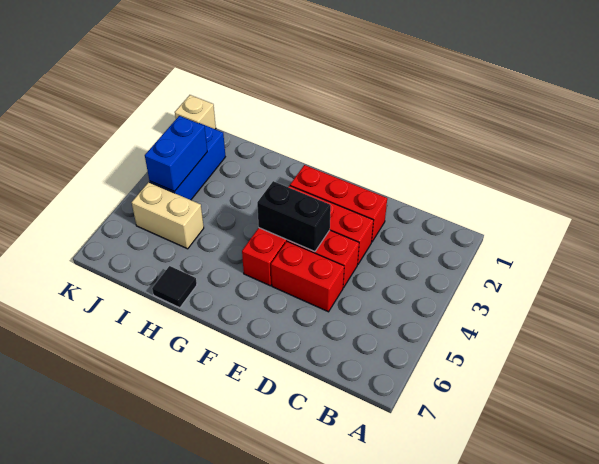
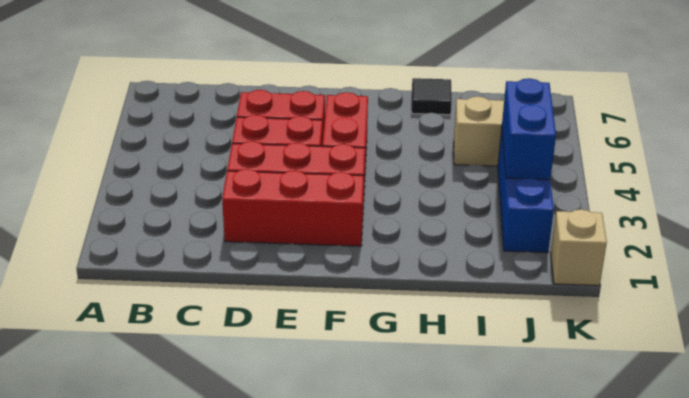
black 1x2 brick [257,181,331,252] -> none

